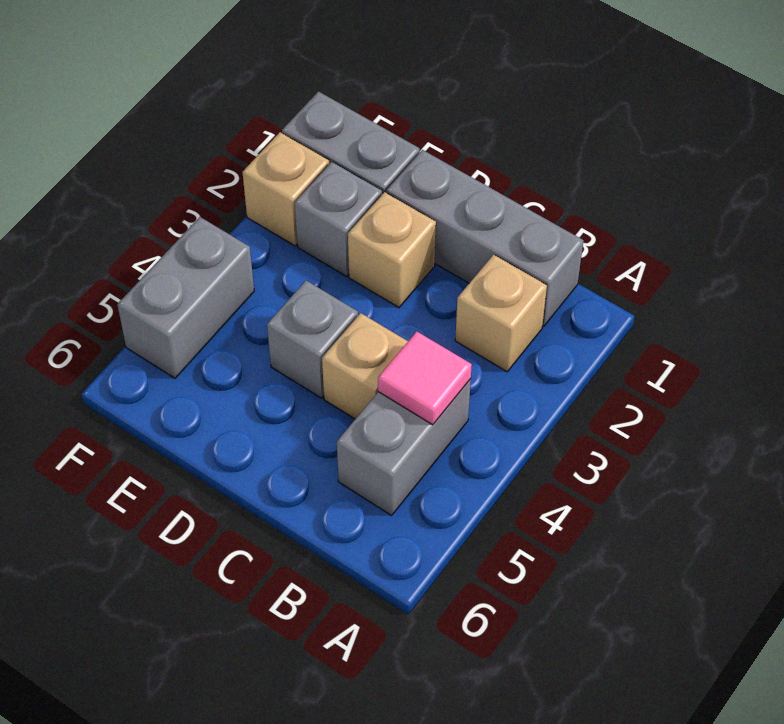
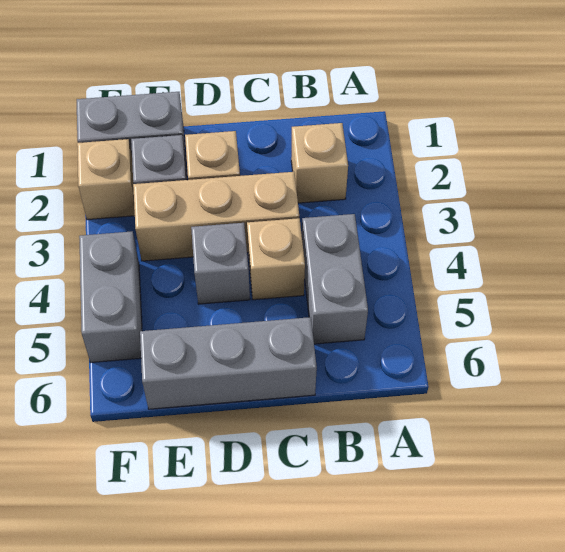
grey 1x3 brick [386,150,583,326] -> grey 1x3 brick moved to [140,317,317,409]
pink 1x1 tile [378,332,472,425] -> none
none -> tan 1x3 brick [133,172,299,261]

